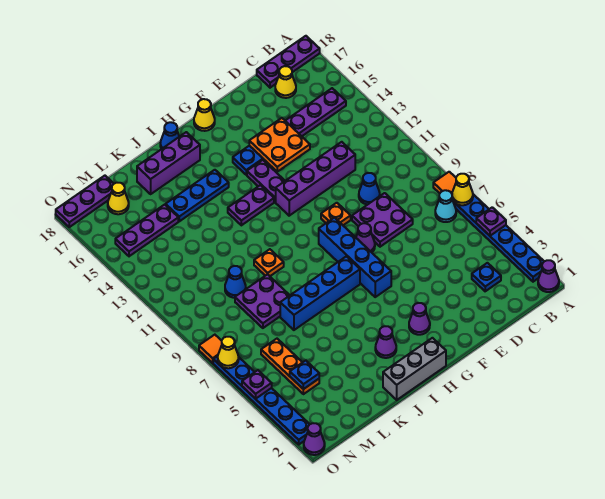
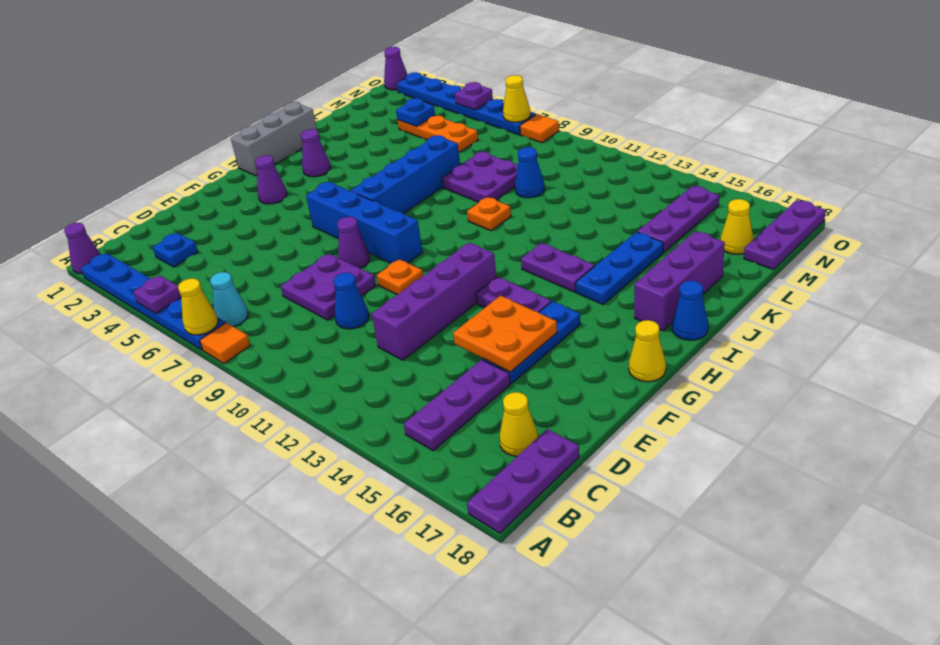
purple 1x2 plate [228,185,274,225] -> purple 1x2 plate turned to [521,243,595,292]

